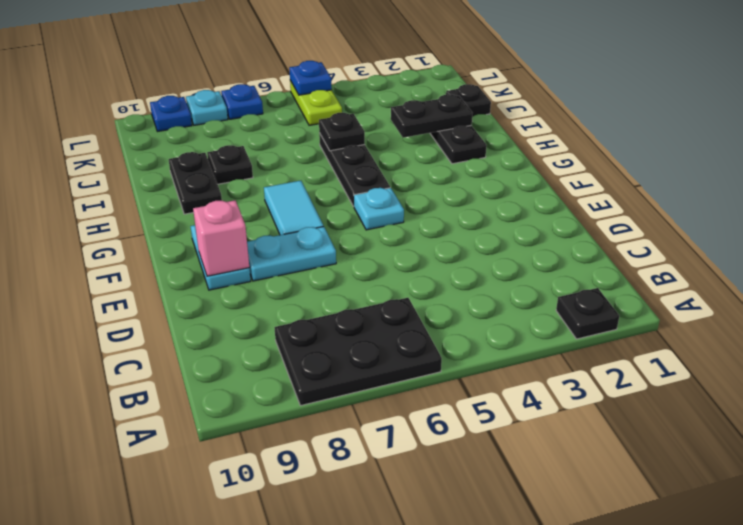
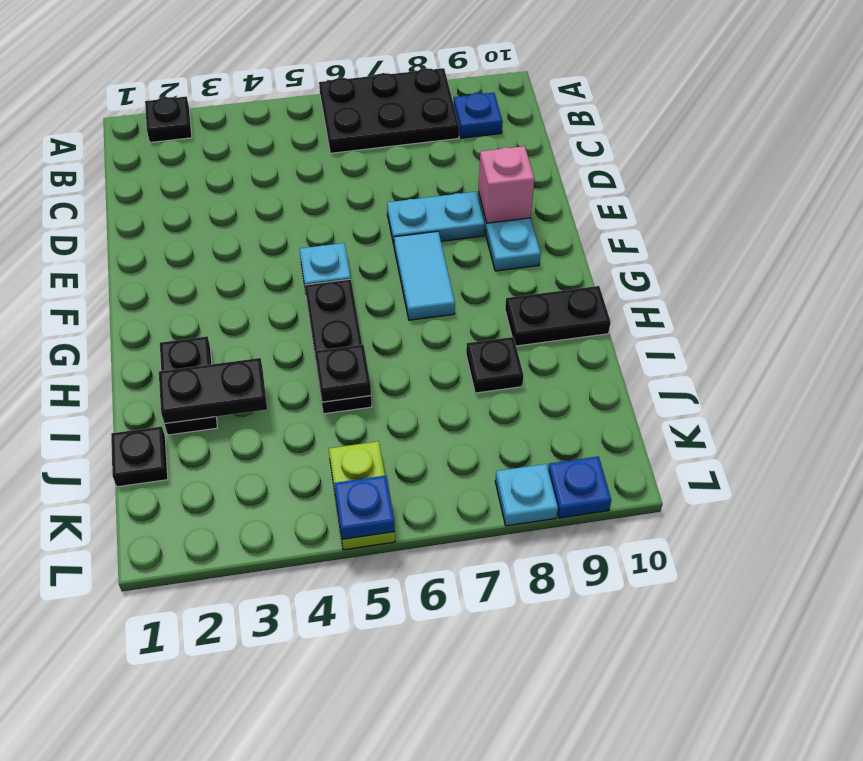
black 1x2 plate [169,152,222,214] -> black 1x2 plate turned to [505,286,611,346]
blue 1x1 plate [221,84,263,119] -> blue 1x1 plate moved to [454,93,503,138]

